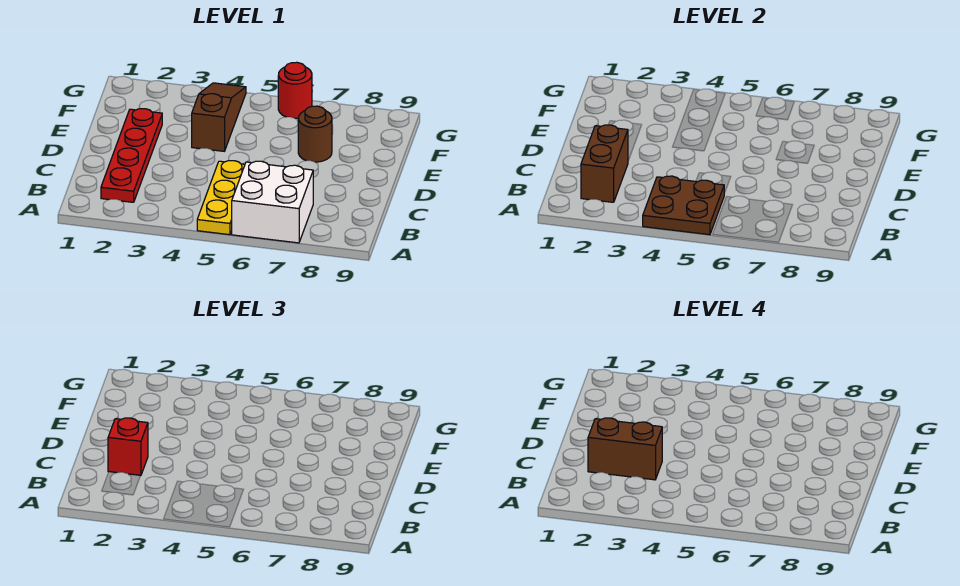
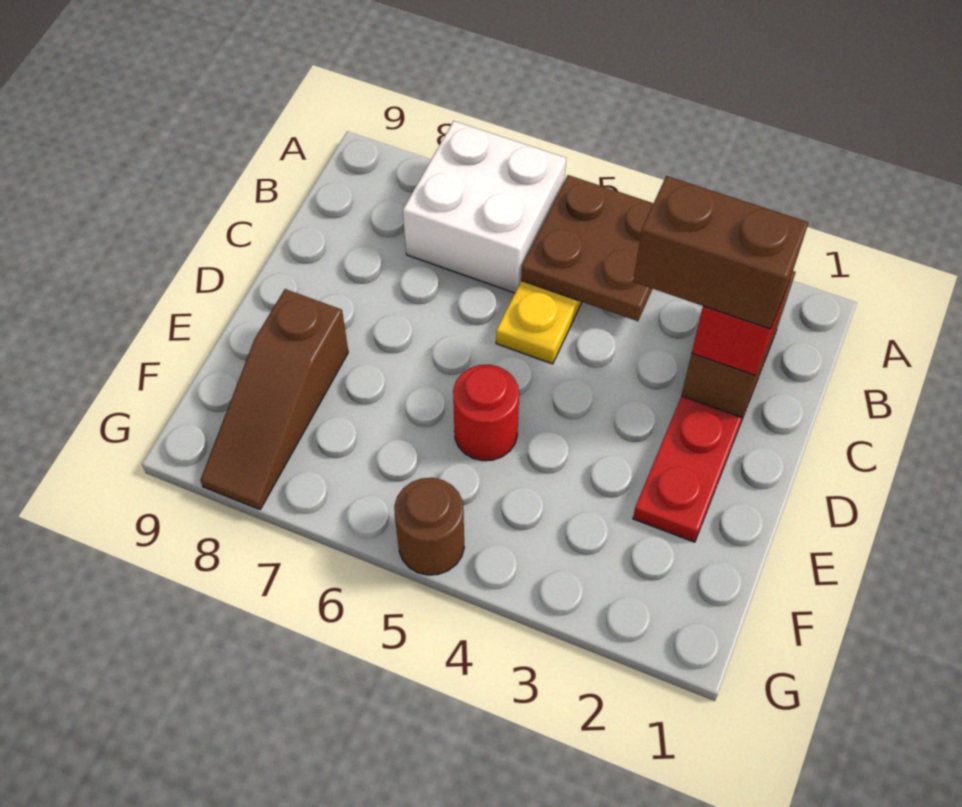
brown 1x3 slope [192,83,246,151] -> brown 1x3 slope moved to [201,289,348,510]
brown 1x1 round brick [298,106,332,162] -> brown 1x1 round brick moved to [394,478,464,575]
red 1x1 round brick [278,62,312,118] -> red 1x1 round brick moved to [453,365,519,461]

